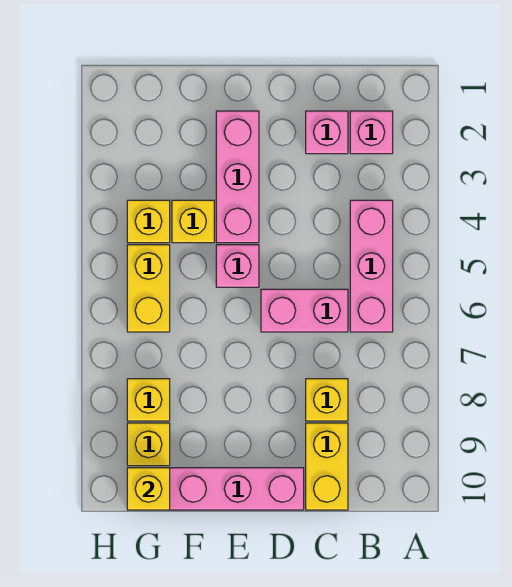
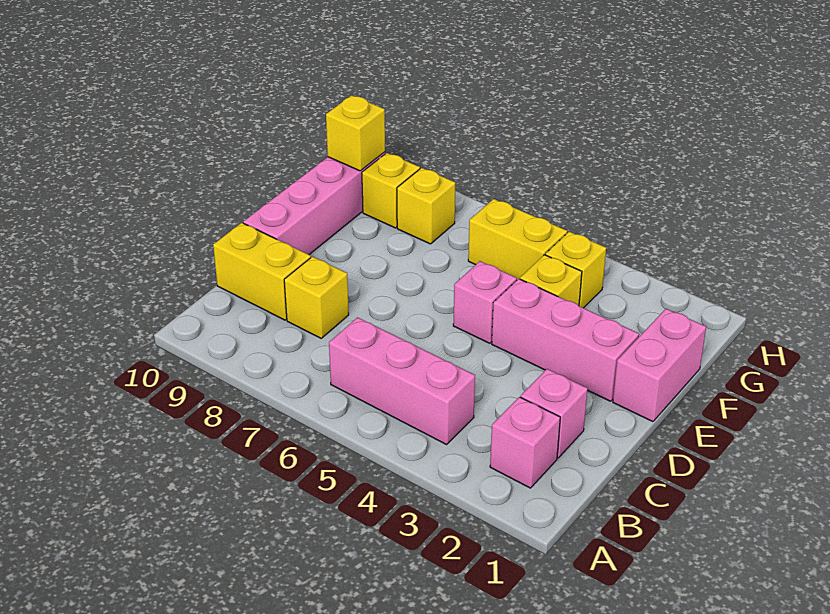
pink 1x2 brick [261,289,348,332] -> pink 1x2 brick moved to [613,309,706,422]

